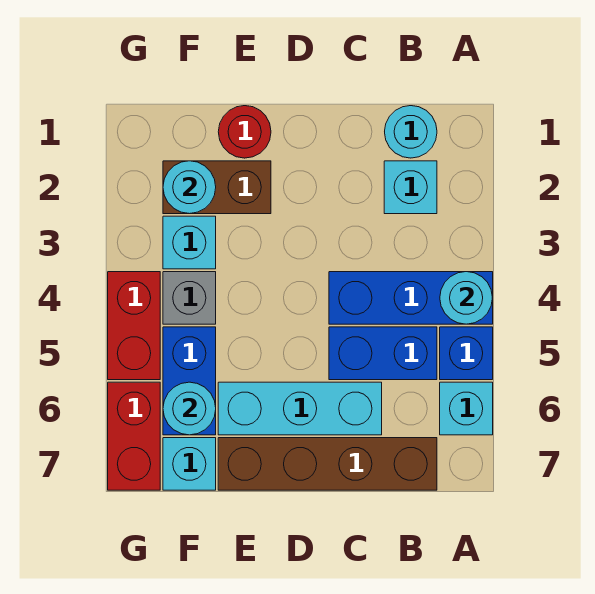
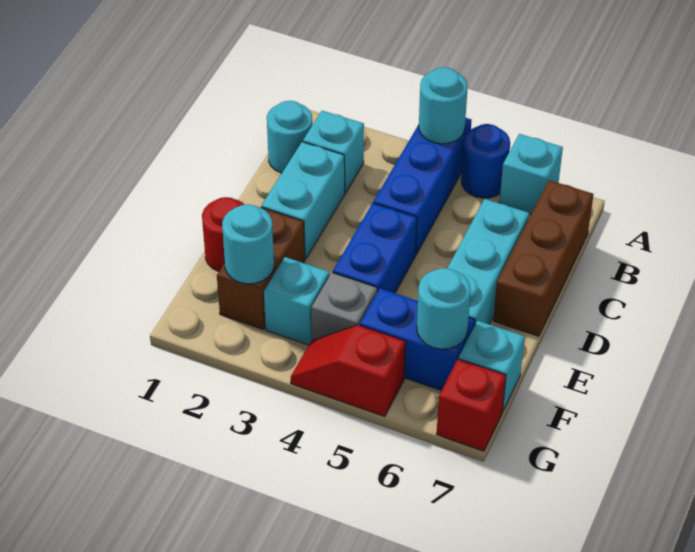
blue 1x1 brick [440,327,493,380] -> blue 1x1 round brick [461,124,510,198]
blue 1x2 brick [329,327,437,380] -> blue 1x2 brick moved to [333,203,417,293]
brown 1x4 brick [218,438,437,490] -> brown 1x3 brick [493,180,593,336]
none -> cyan 1x2 brick [261,142,345,259]
red 1x2 brick [108,272,160,380] -> red 1x2 slope [291,325,406,417]
red 1x2 brick [108,382,160,490] -> red 1x1 brick [437,359,506,451]

